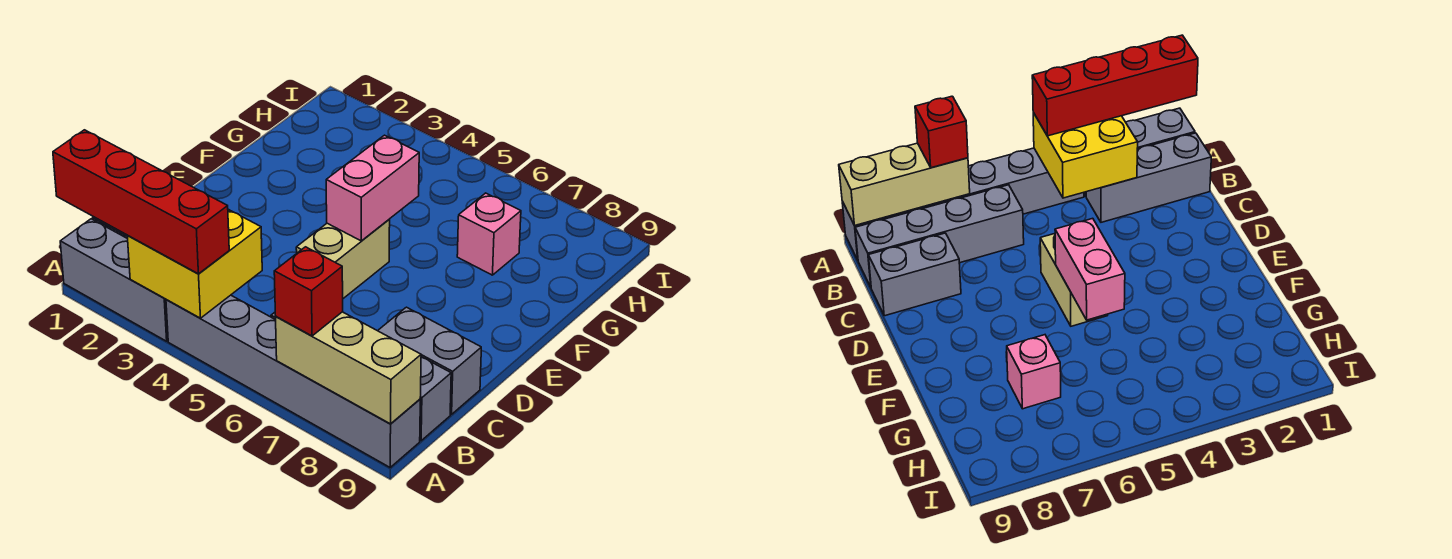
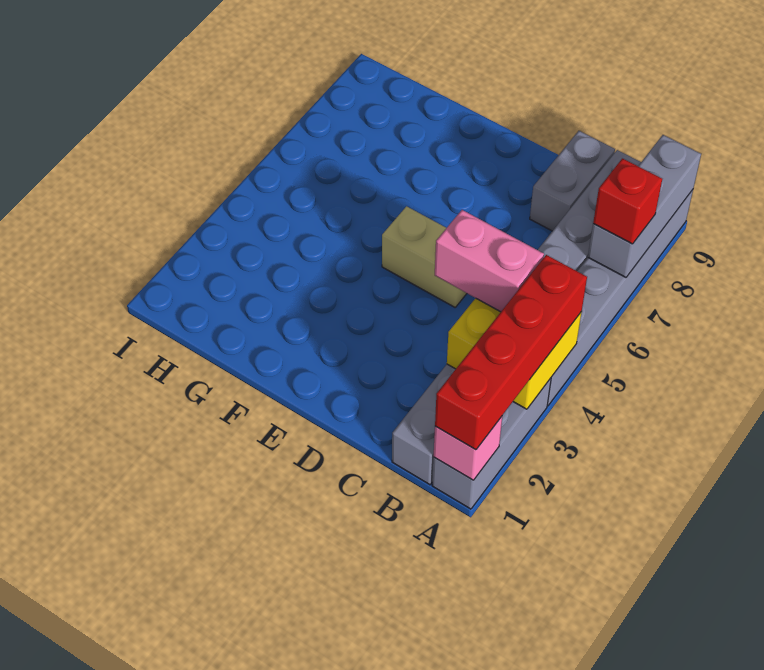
tan 1x3 brick [276,312,421,424] -> grey 1x3 brick [588,135,701,277]
pink 1x2 brick [326,135,419,241] -> pink 1x2 brick moved to [435,210,544,312]
pink 1x1 brick [457,193,521,275] -> pink 1x1 brick moved to [434,417,502,480]

